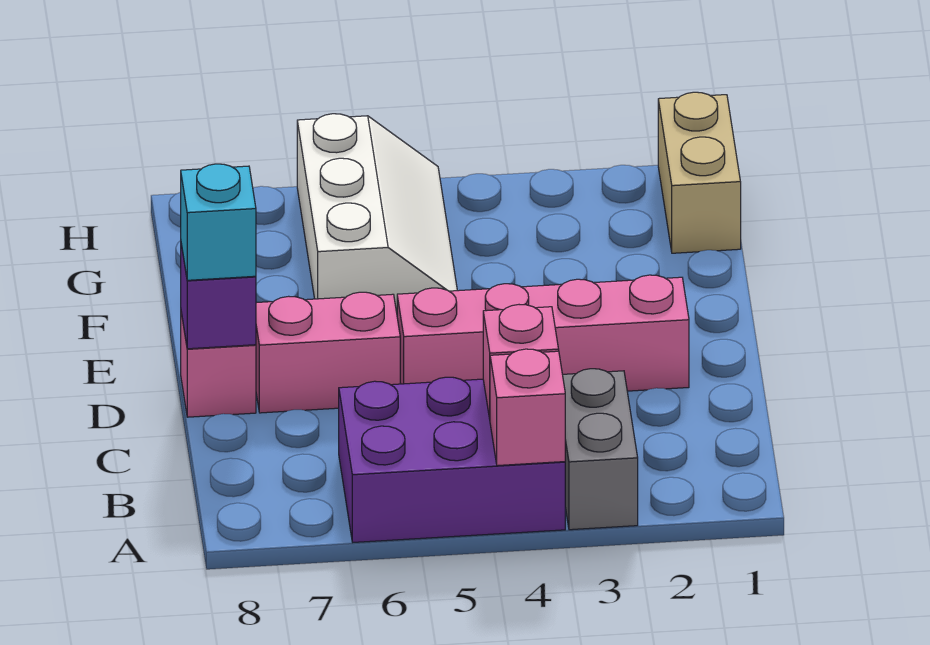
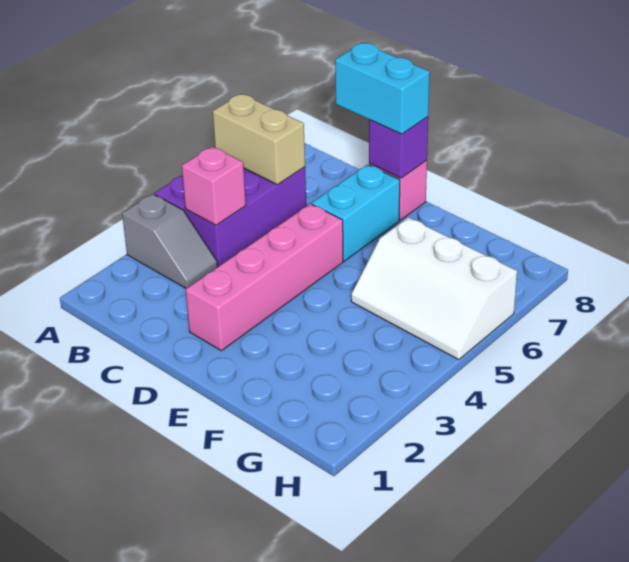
grey 1x2 brick [563,369,638,530] -> grey 1x2 slope [122,194,218,289]
pink 1x1 brick [490,349,565,466] -> none
pink 1x2 brick [256,292,400,413] -> cyan 1x2 brick [312,165,400,261]
cyan 1x1 brick [181,164,256,280] -> cyan 1x2 brick [335,43,430,134]
tan 1x2 brick [658,92,741,253] -> tan 1x2 brick moved to [213,94,305,185]

